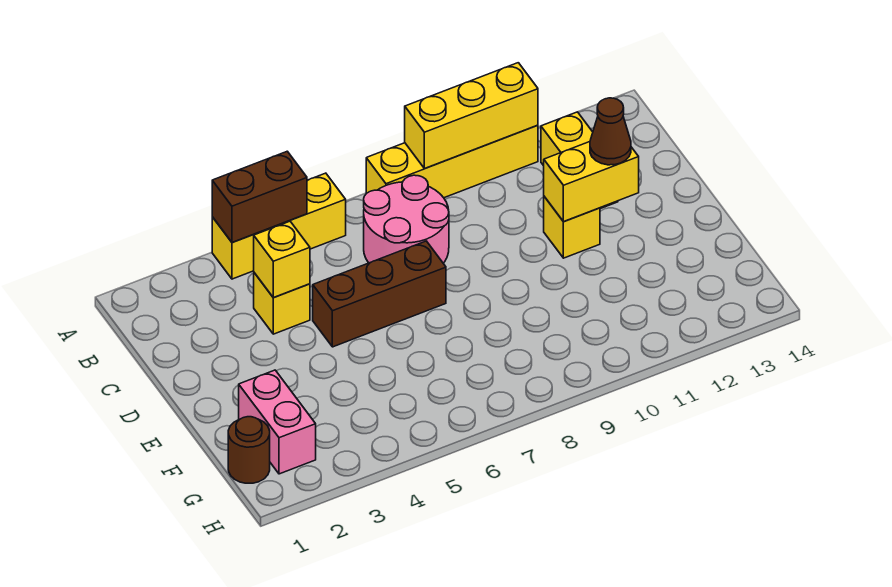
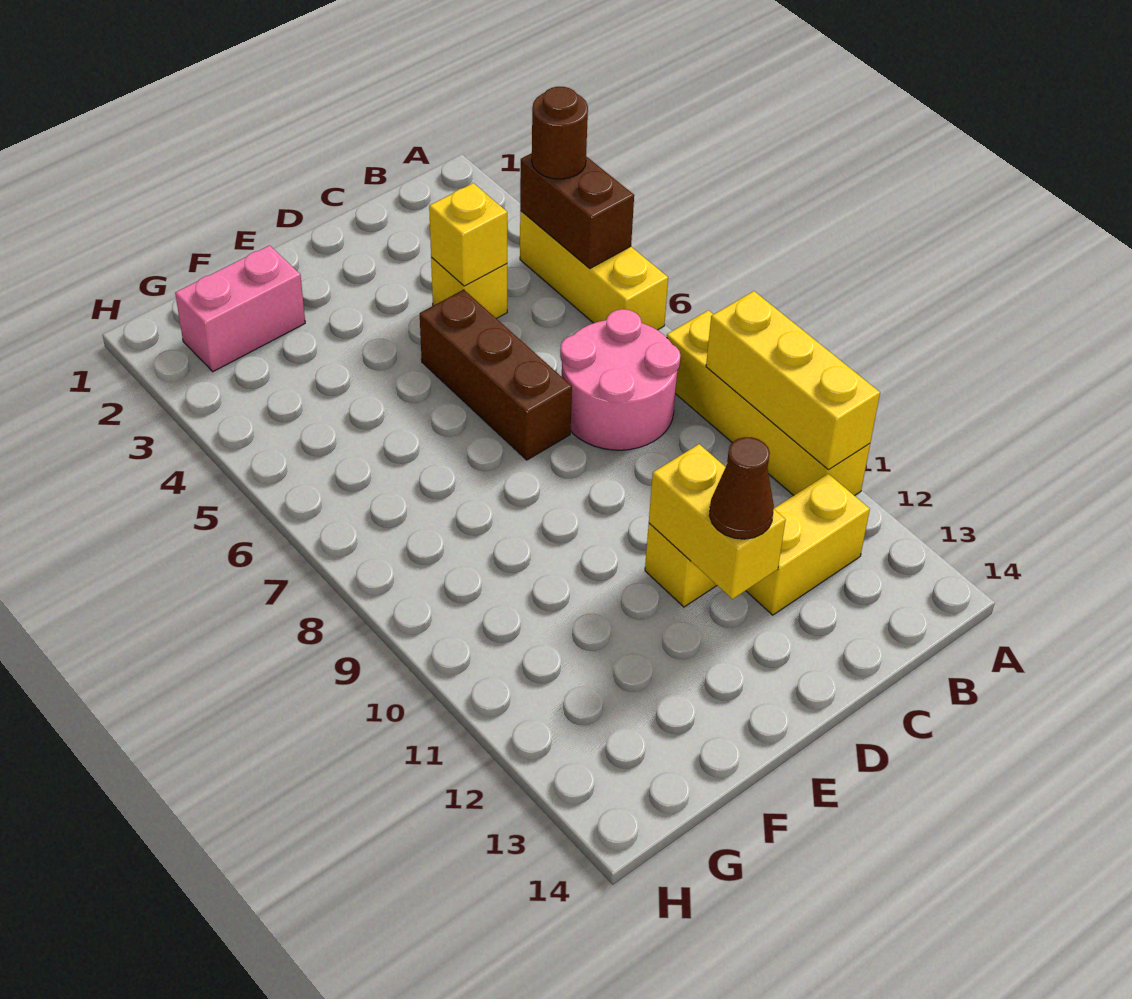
brown 1x1 round brick [228,417,270,483] -> brown 1x1 round brick moved to [532,87,588,179]

